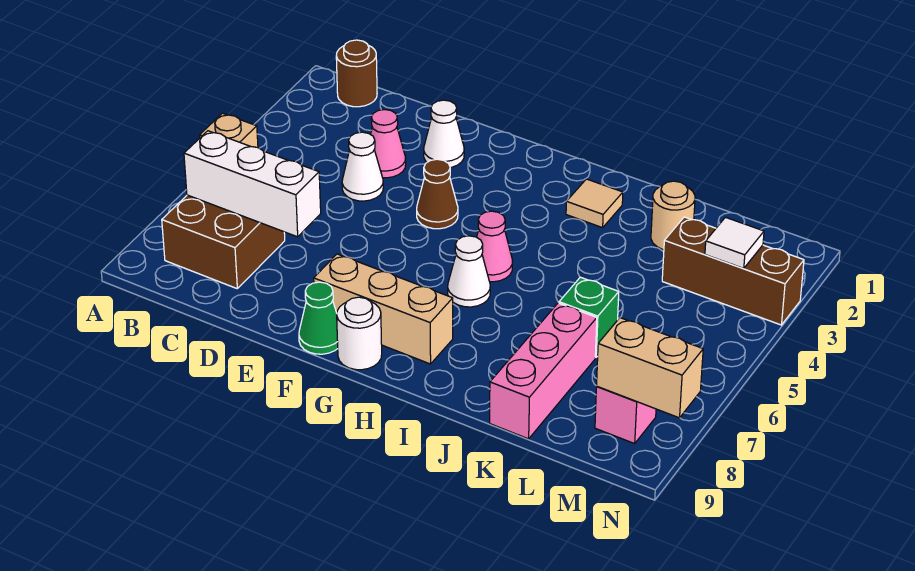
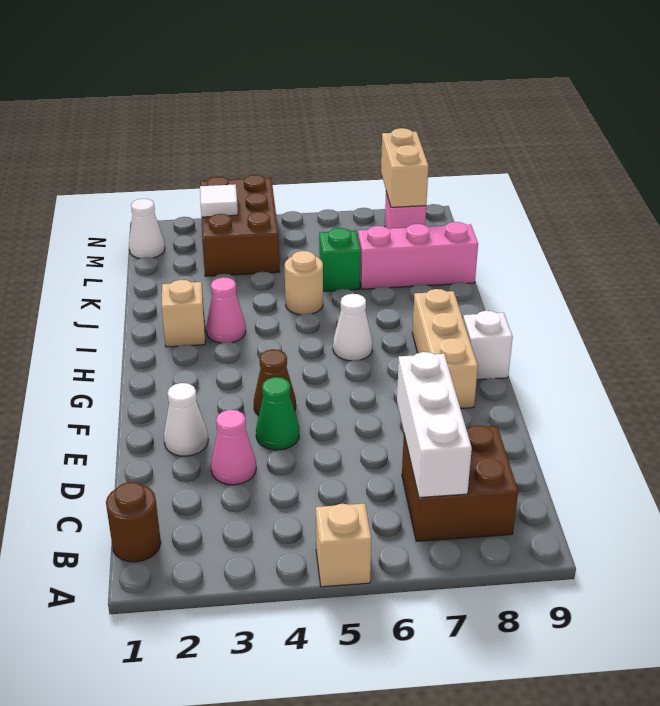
white 1x1 cone [342,132,383,201] -> white 1x1 cone moved to [129,199,165,258]
green 1x1 cone [299,282,338,354] -> green 1x1 cone moved to [256,377,299,450]
white 1x1 round brick [337,297,382,370] -> white 1x1 brick [463,311,513,380]
pink 1x1 cone [477,211,513,282] -> pink 1x1 cone moved to [206,277,246,343]
tan 1x1 tile [566,179,623,228] -> tan 1x1 brick [162,280,205,347]
tan 1x1 round brick [651,181,695,250] -> tan 1x1 round brick moved to [285,251,323,315]
brown 1x3 brick [662,217,804,325] -> brown 2x3 brick [200,175,280,276]

